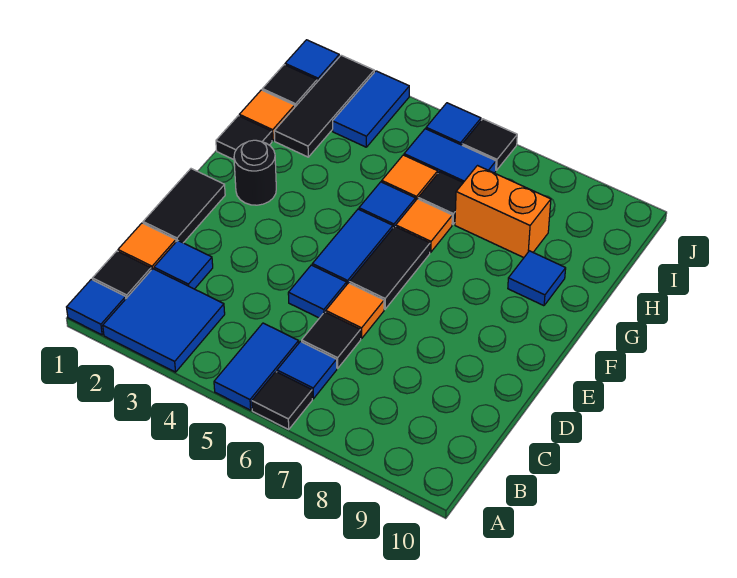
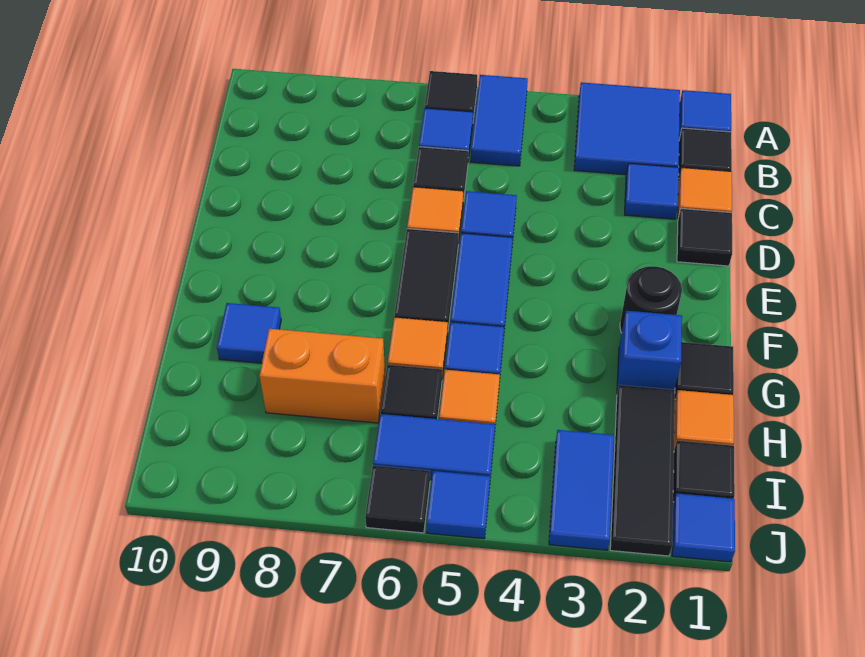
black 1x2 tile [143,169,225,243] -> black 1x1 tile [677,209,732,266]
none -> blue 1x1 brick [617,311,682,393]

